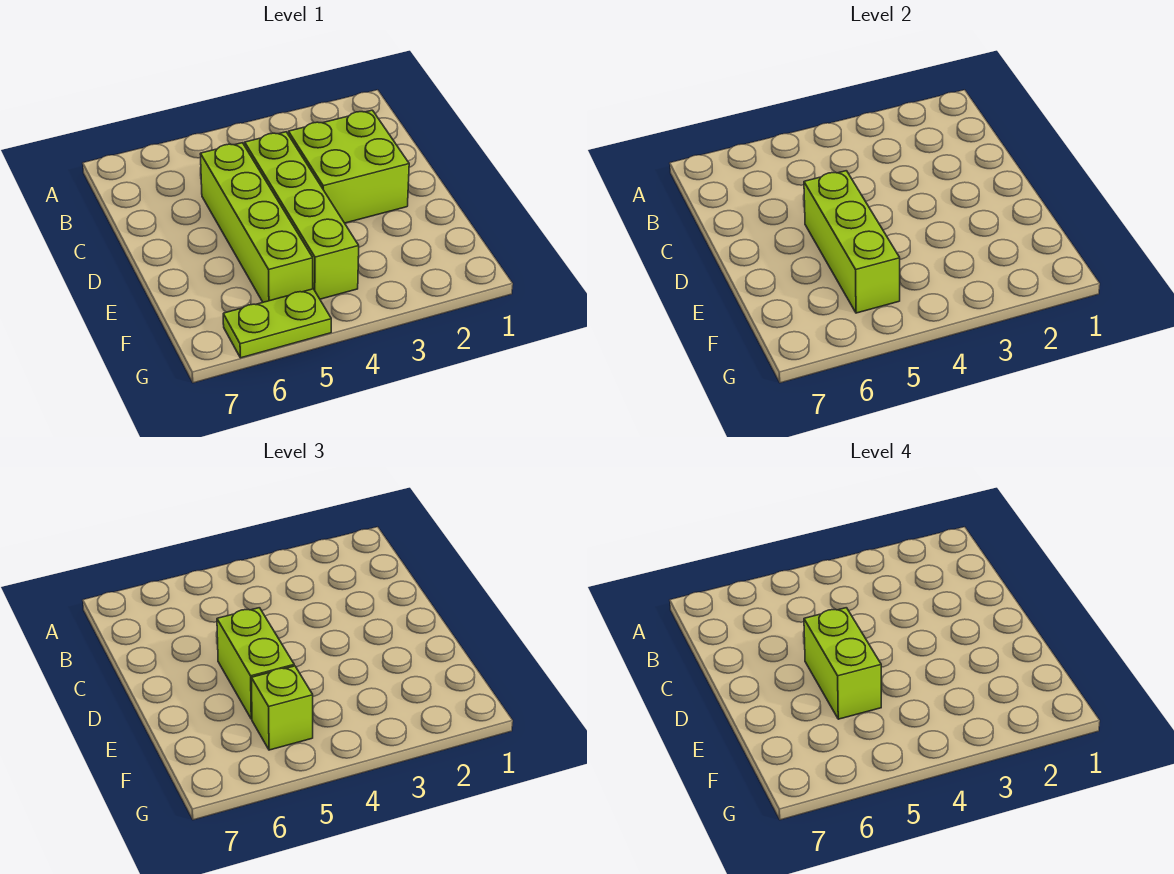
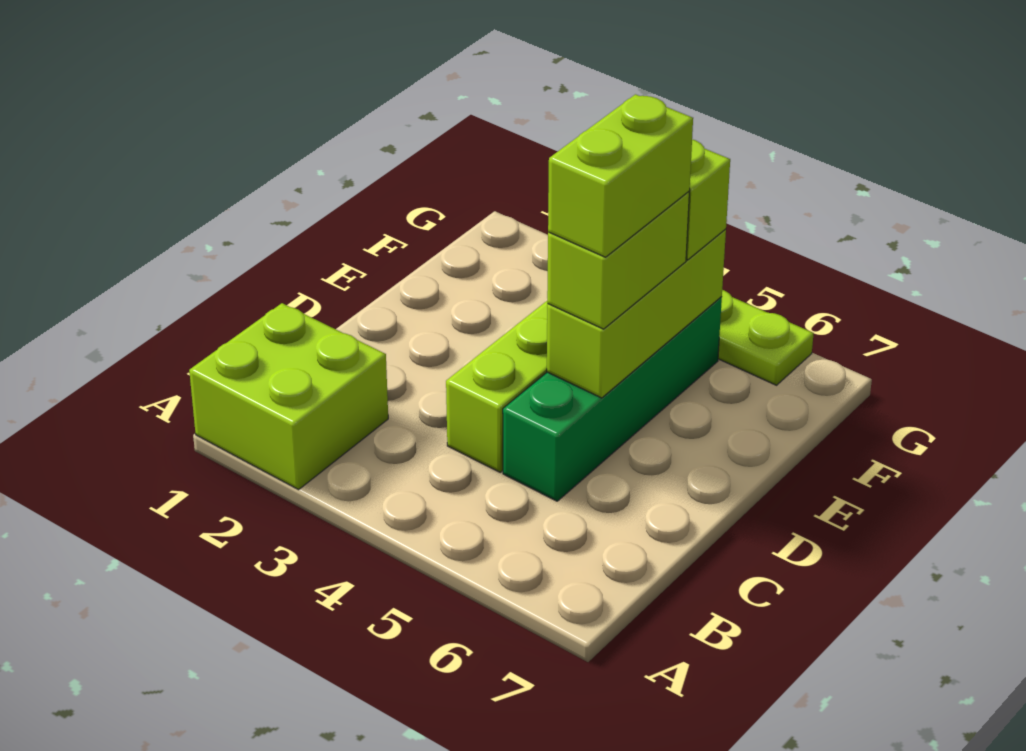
lime 2x2 brick [289,110,409,223] -> lime 2x2 brick moved to [189,303,388,490]
lime 1x4 brick [200,143,313,302] -> green 1x4 brick [503,297,722,501]

